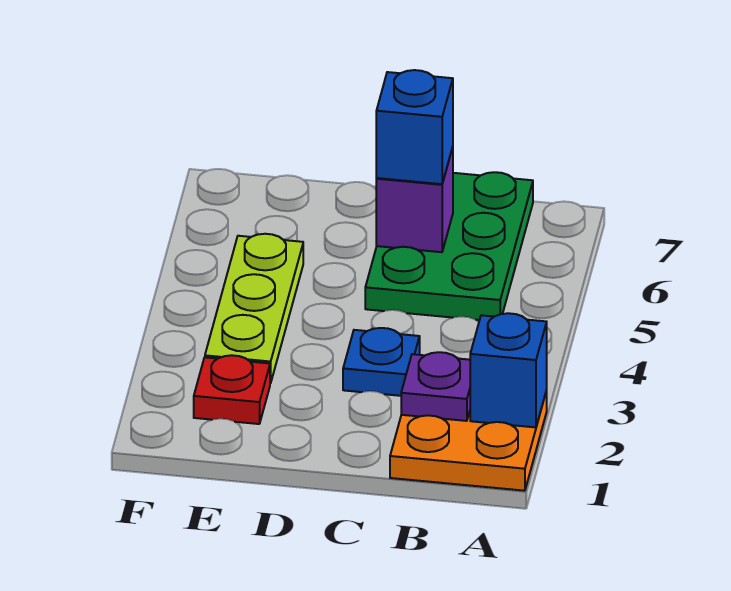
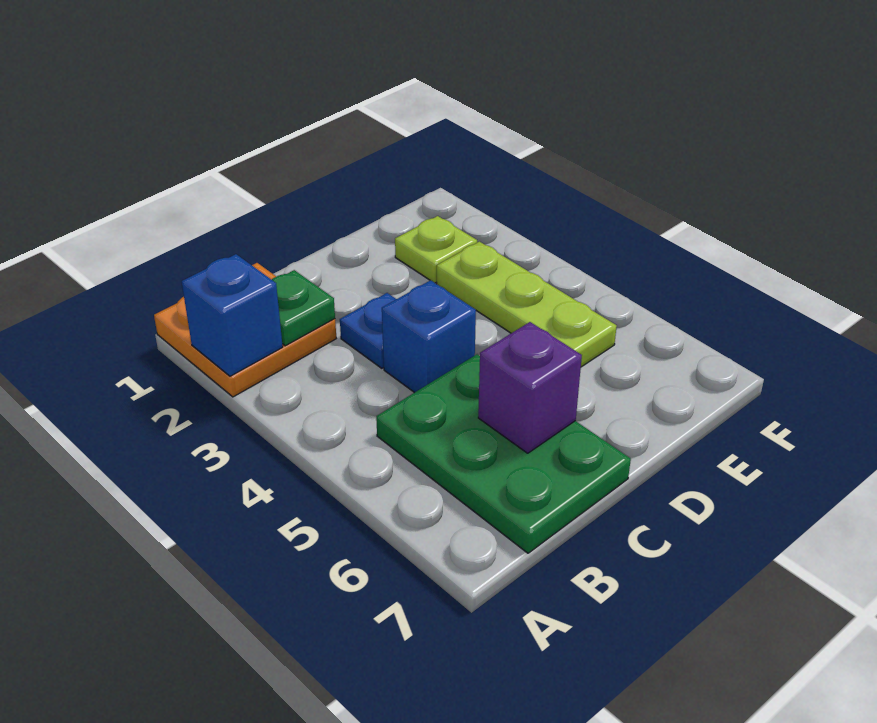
purple 1x1 plate [401,352,470,421] -> green 1x1 plate [272,270,335,346]
blue 1x1 brick [376,70,453,184] -> blue 1x1 brick moved to [382,280,476,393]
red 1x1 plate [194,355,270,424] -> lime 1x1 plate [395,216,477,283]

